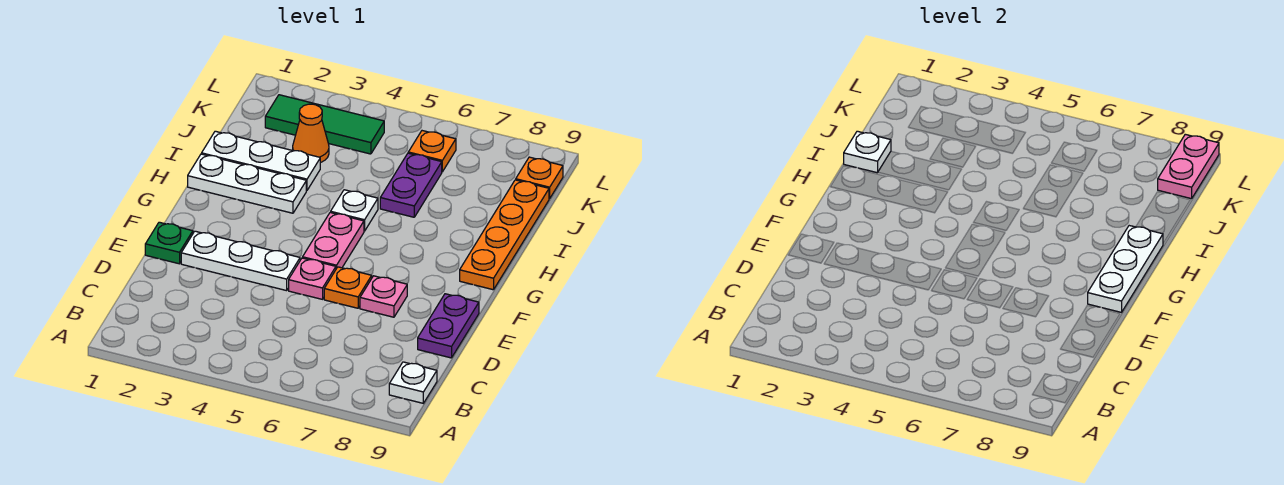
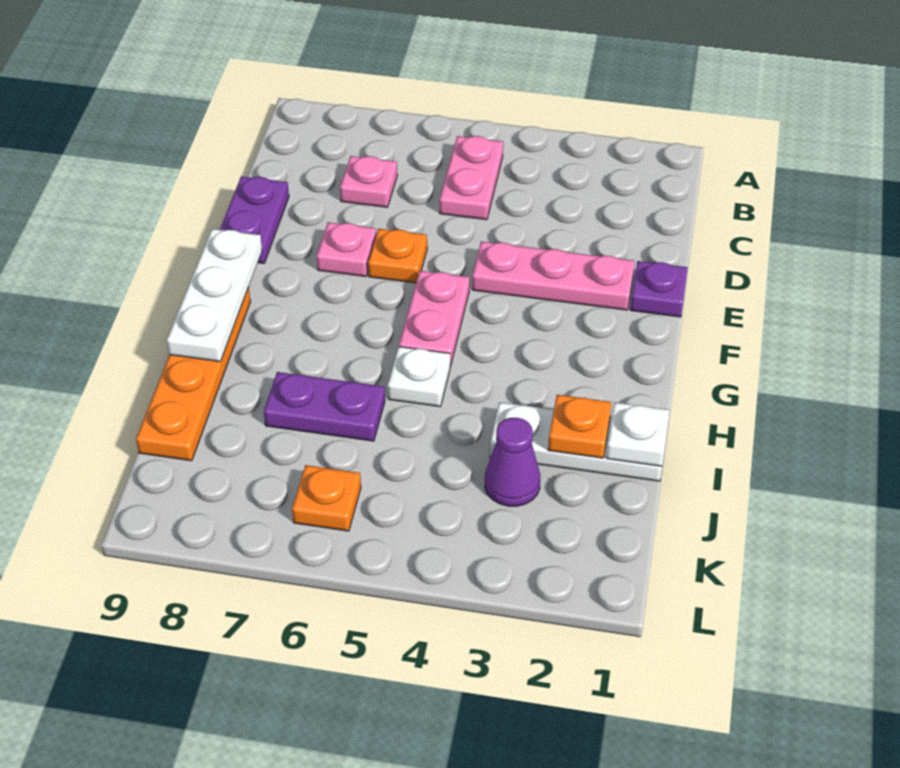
white 1x1 plate [389,362,437,403] -> none
green 1x1 plate [145,222,193,264] -> purple 1x1 plate [630,261,688,317]
white 1x3 plate [181,231,300,291] -> pink 1x3 plate [472,241,635,310]
pink 1x1 plate [289,258,336,299] -> pink 1x1 plate moved to [340,156,397,207]
white 1x3 plate [188,154,306,213] -> none
purple 1x2 plate [380,153,442,217] -> purple 1x2 plate turned to [264,372,385,441]
orange 1x1 cone [293,104,329,163] -> purple 1x1 cone [485,418,540,506]
green 1x3 tile [265,95,384,154] -> none
orange 1x1 plate [516,157,563,199] -> orange 1x1 plate moved to [548,395,612,458]
pink 1x2 plate [1158,134,1219,199] -> pink 1x2 plate moved to [440,136,503,220]

